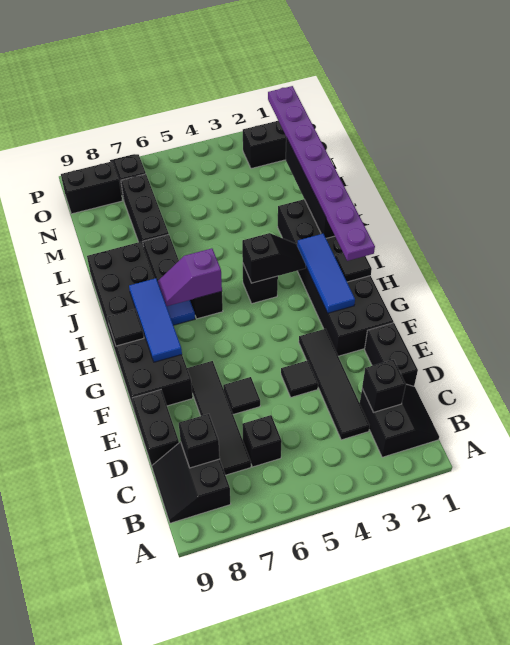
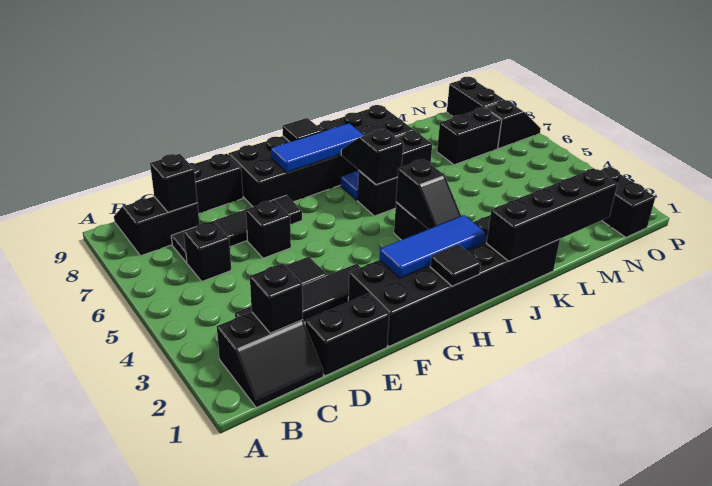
black 1x1 tile [223,377,260,414] -> black 1x1 brick [246,200,291,258]
purple 1x8 plate [268,86,375,261] -> none
purple 1x2 slope [158,248,222,306] -> black 1x2 slope [341,129,403,185]
black 1x3 brick [121,174,169,244] -> black 1x2 brick [437,107,502,165]

